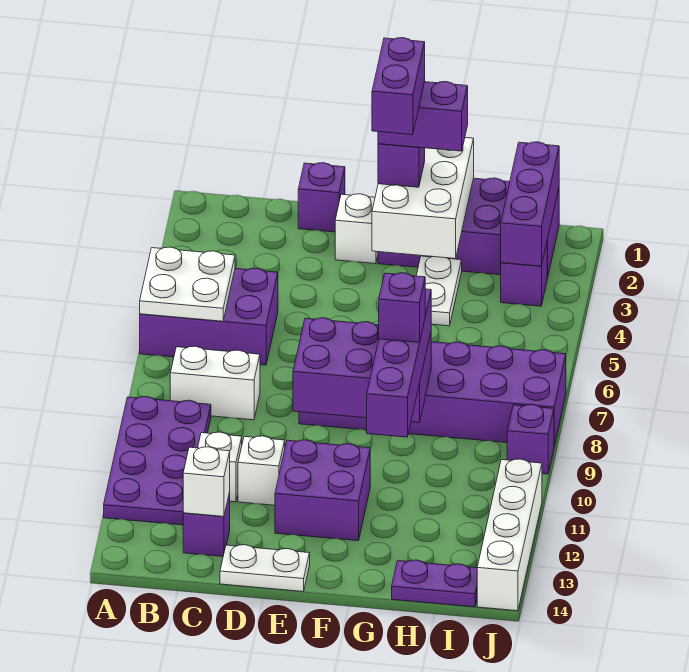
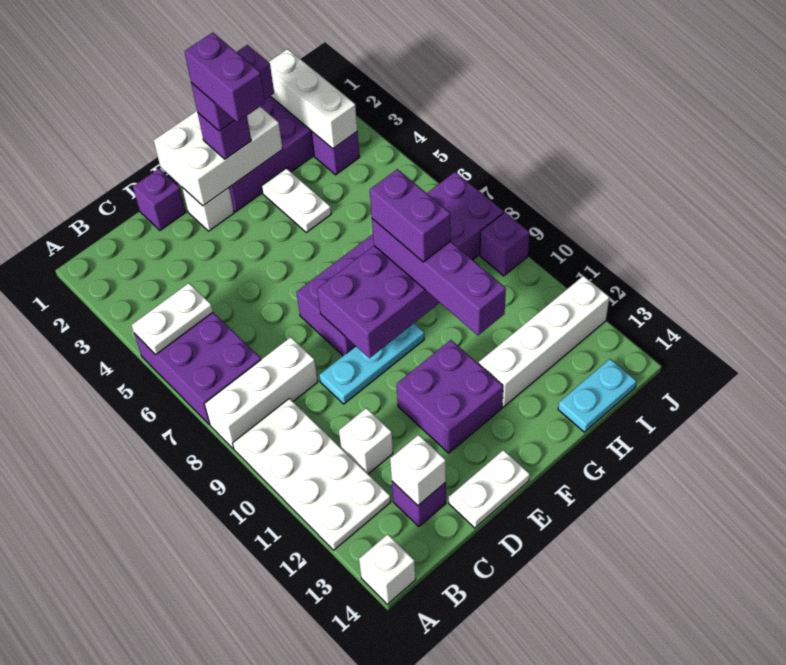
purple 2x3 brick [140,268,278,365] -> purple 2x3 brick turned to [134,313,261,425]
white 2x2 plate [140,247,235,321] -> white 1x2 plate [132,283,213,355]
purple 2x4 plate [104,397,211,525] -> white 2x4 plate [233,398,391,550]
white 1x2 brick [170,346,260,420] -> white 1x3 brick [204,337,318,449]
none -> cyan 1x3 plate [319,323,424,404]
white 1x1 brick [238,436,285,505] -> white 1x1 brick moved to [359,534,416,604]
white 2x3 brick [372,138,474,259] -> white 2x3 brick turned to [154,107,283,206]
purple 1x1 brick [379,273,425,343] -> purple 1x2 brick [370,169,451,262]
purple 1x2 plate [392,560,477,607] -> cyan 1x2 plate [558,359,636,432]
purple 1x3 brick [501,142,559,266] -> white 1x3 brick [269,49,357,149]
white 1x4 brick [477,459,542,611] -> white 1x4 brick turned to [479,276,609,407]

